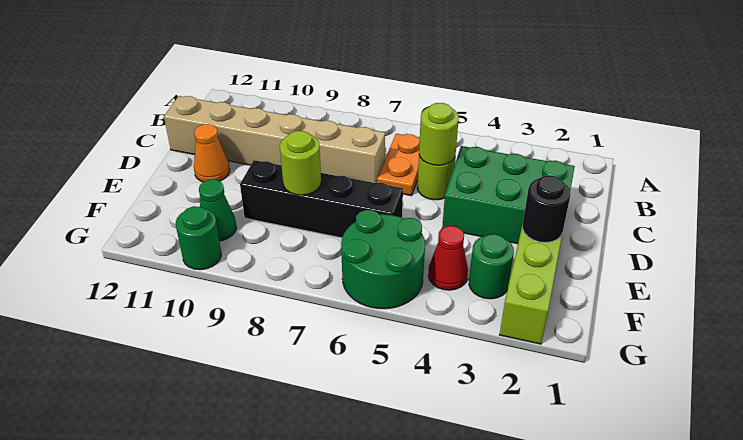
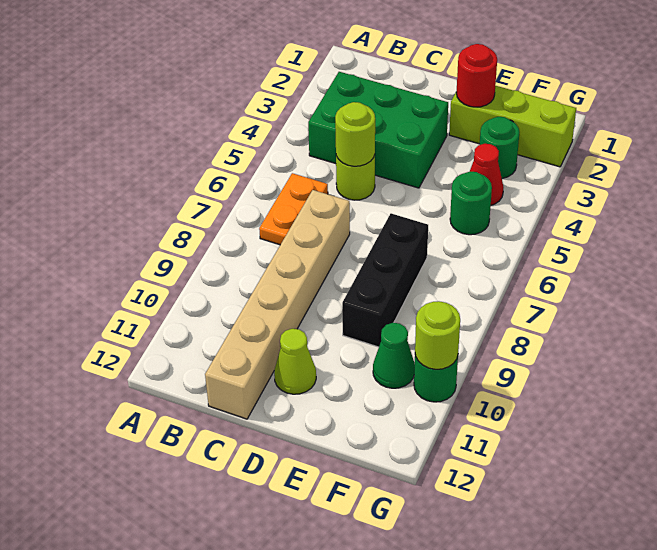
orange 1x2 plate [377,134,420,196] -> orange 1x2 plate turned to [259,173,328,245]
green 2x3 brick [442,146,575,244] -> green 2x3 brick turned to [308,72,448,188]
orange 1x1 cone [194,124,230,182] -> lime 1x1 cone [274,329,316,394]
black 1x1 round brick [523,176,571,242] -> red 1x1 round brick [456,44,497,107]
black 1x4 brick [240,160,403,238] -> black 1x3 brick [342,213,428,347]
lime 1x1 round brick [280,131,321,195] -> lime 1x1 round brick moved to [415,301,460,369]
green 2x2 round brick [341,210,425,309] -> green 1x1 round brick [450,171,492,235]

